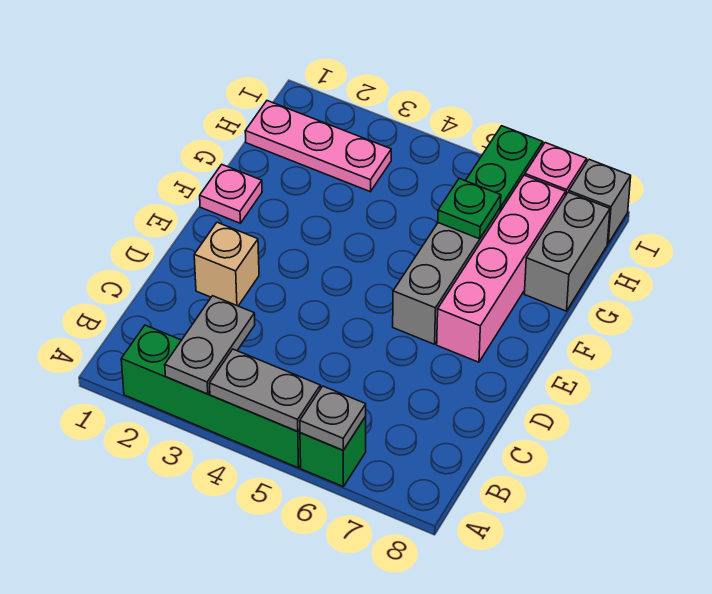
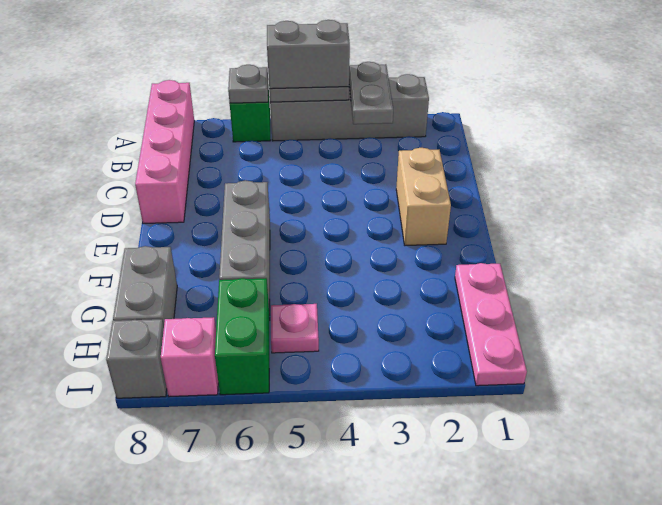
green 1x4 brick [121,325,301,468] -> grey 1x4 brick [270,74,429,141]
none -> grey 1x2 brick [267,20,350,89]
tan 1x1 brick [194,222,259,306] -> tan 1x2 brick [396,148,451,246]
pink 1x4 brick [437,175,566,362] -> pink 1x4 brick moved to [135,80,194,224]
pink 1x1 plate [200,165,262,223] -> pink 1x1 plate moved to [271,304,319,353]
green 1x1 plate [438,178,501,239] -> none
pink 1x3 plate [245,101,391,192] -> pink 1x3 plate turned to [455,263,527,386]

